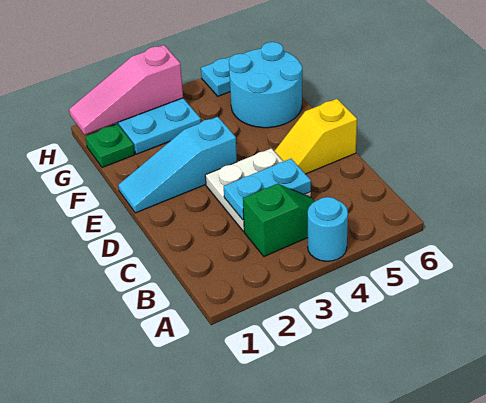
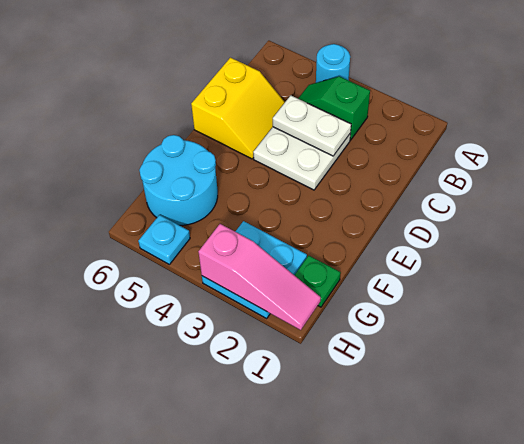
cyan 1x2 plate [224,159,311,220] -> white 1x2 plate [273,95,351,156]
yellow 1x2 slope [274,99,357,174] -> yellow 2x2 slope [191,58,285,159]
cyan 1x3 slope [118,117,237,213] -> none

